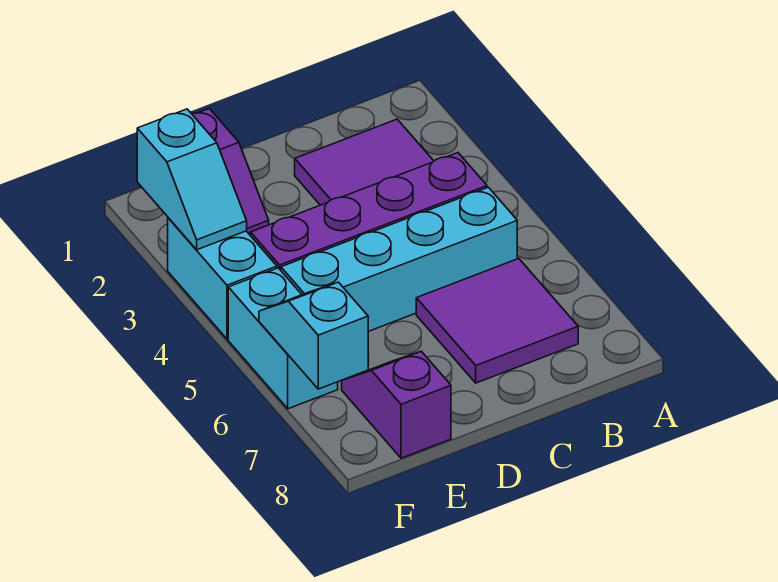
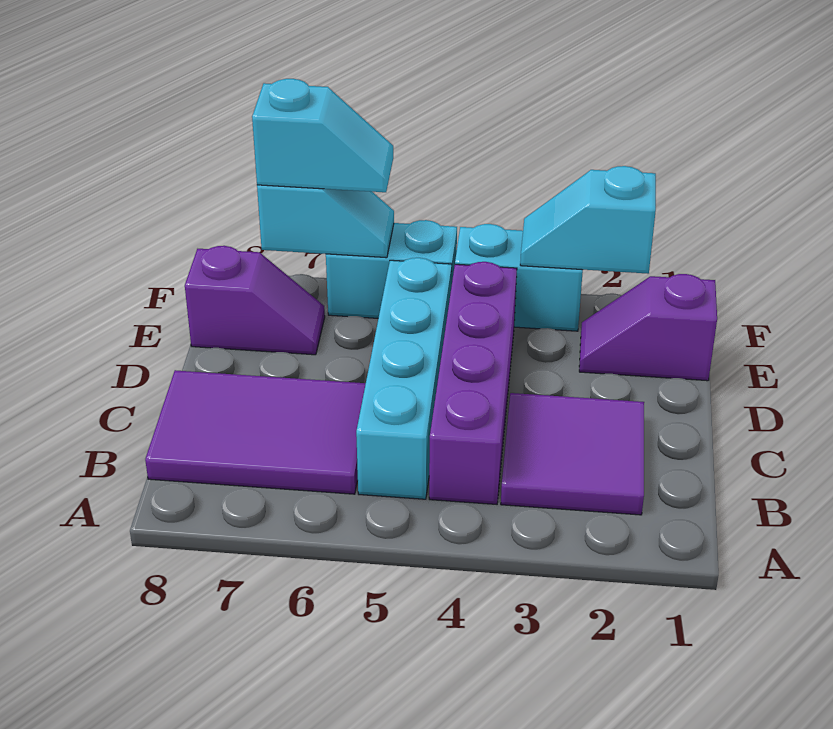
purple 2x2 tile [416,259,578,383] -> purple 2x3 tile [145,370,366,494]
none -> cyan 1x2 slope [252,79,393,192]

